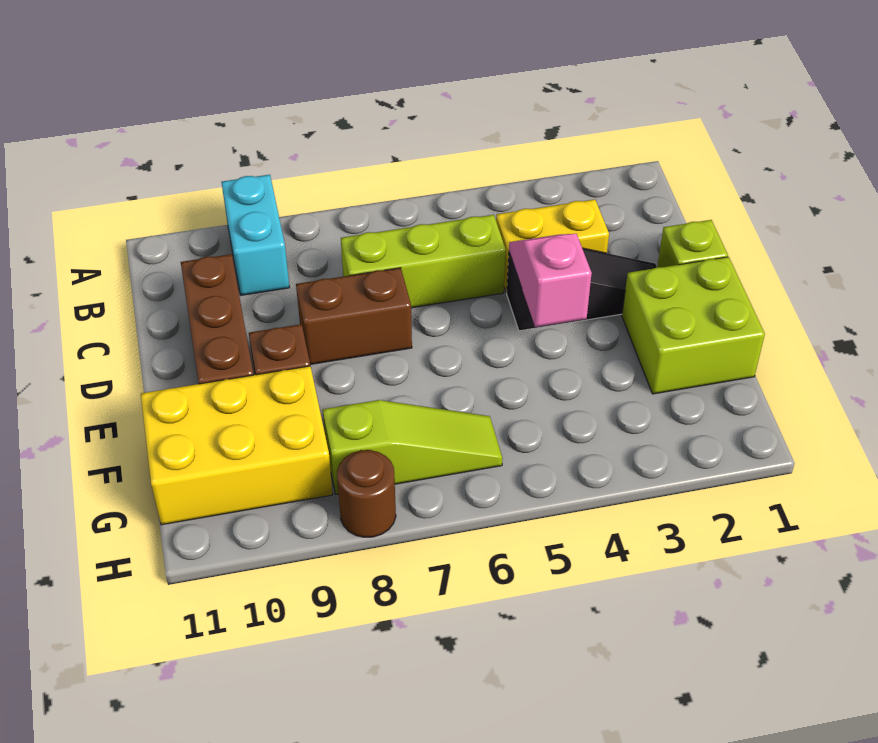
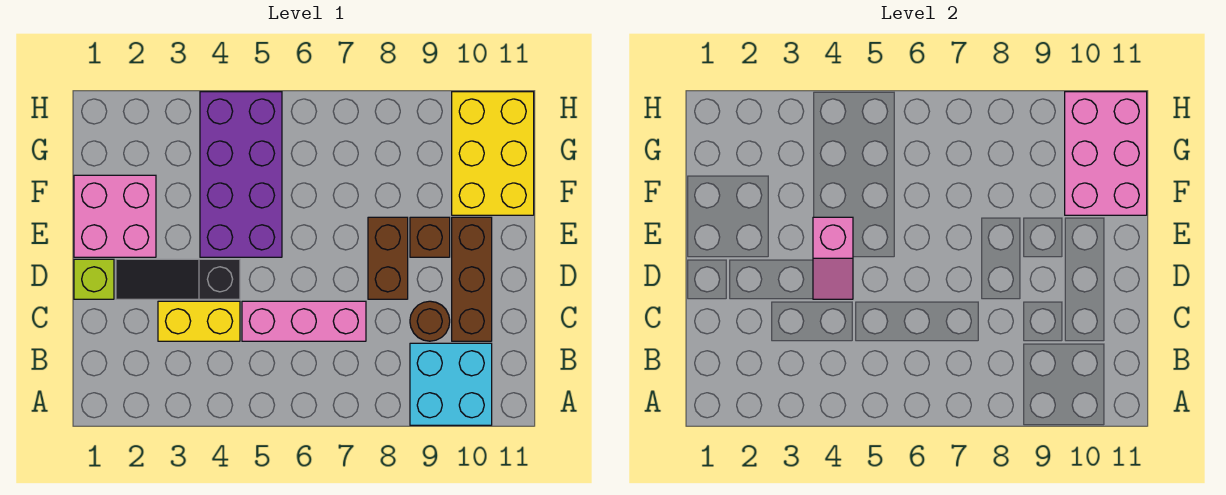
cyan 1x2 brick [222,175,290,295] -> cyan 2x2 brick [410,343,492,425]
lime 1x3 brick [341,215,506,308] -> pink 1x3 brick [242,301,366,341]
brown 1x2 brick [296,268,412,365] -> brown 1x2 brick turned to [368,217,408,299]
lime 2x2 brick [622,257,765,394] -> pink 2x2 brick [74,175,156,257]
none -> purple 2x4 brick [200,92,282,257]
yellow 2x3 brick [141,366,333,525] -> yellow 2x3 brick turned to [452,92,534,215]
none -> pink 2x3 brick [1065,92,1147,215]
lime 1x3 slope [323,400,503,494] -> none
brown 1x1 round brick [337,450,396,537] -> brown 1x1 round brick moved to [410,301,450,341]

